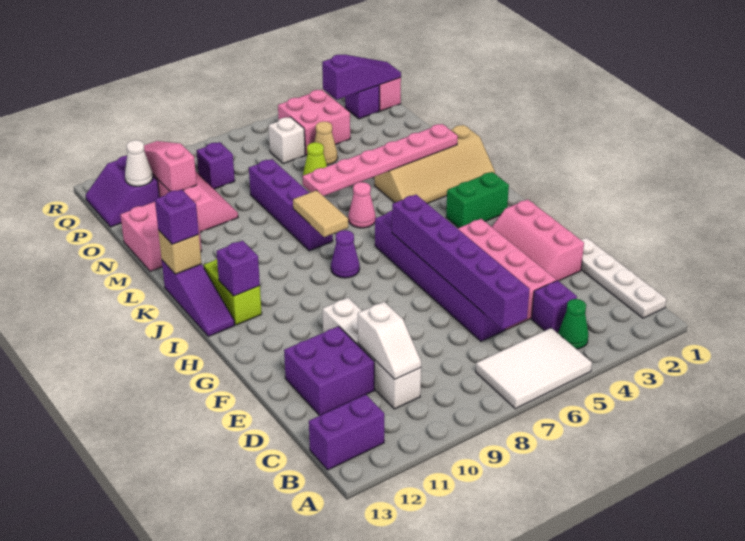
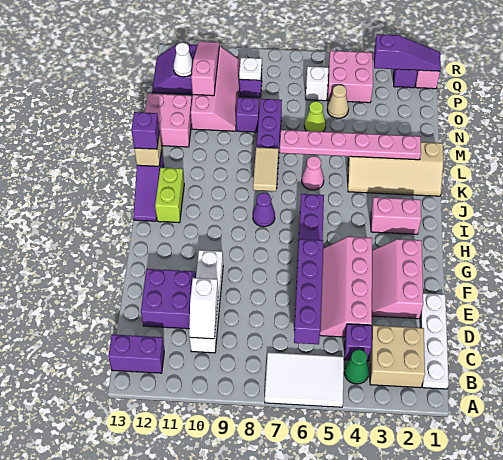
none -> tan 2x2 brick [370,325,425,388]
purple 1x6 brick [392,195,530,330] -> purple 1x4 brick [294,239,323,344]
green 1x2 brick [446,172,509,228] -> pink 1x2 brick [371,197,421,234]
purple 1x1 brick [216,241,260,296] -> purple 1x1 brick moved to [236,97,259,132]
none -> white 1x1 plate [239,58,262,80]

